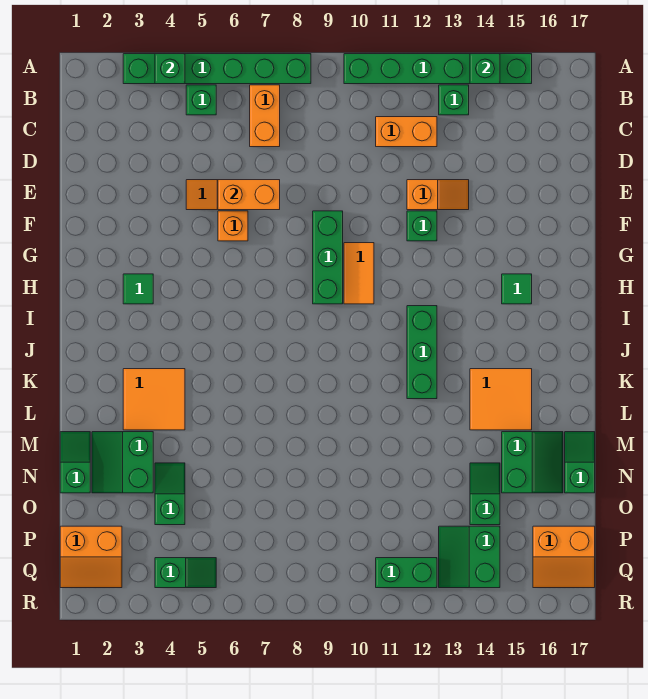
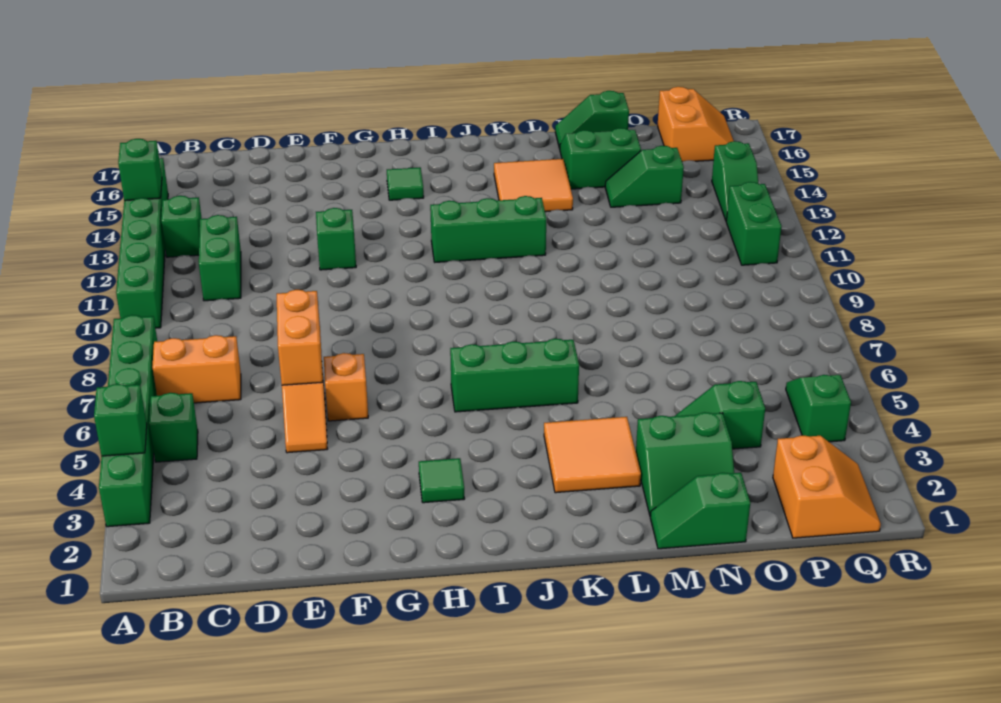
orange 1x2 brick [376,117,437,147] -> green 1x2 brick [199,215,241,301]
orange 1x2 slope [407,180,469,210] -> none
green 1x3 brick [313,211,343,304] -> green 1x3 brick moved to [450,339,579,412]
orange 1x2 tile [344,243,374,304] -> none
green 2x2 slope [439,526,500,588] -> green 1x2 slope [712,141,759,221]

